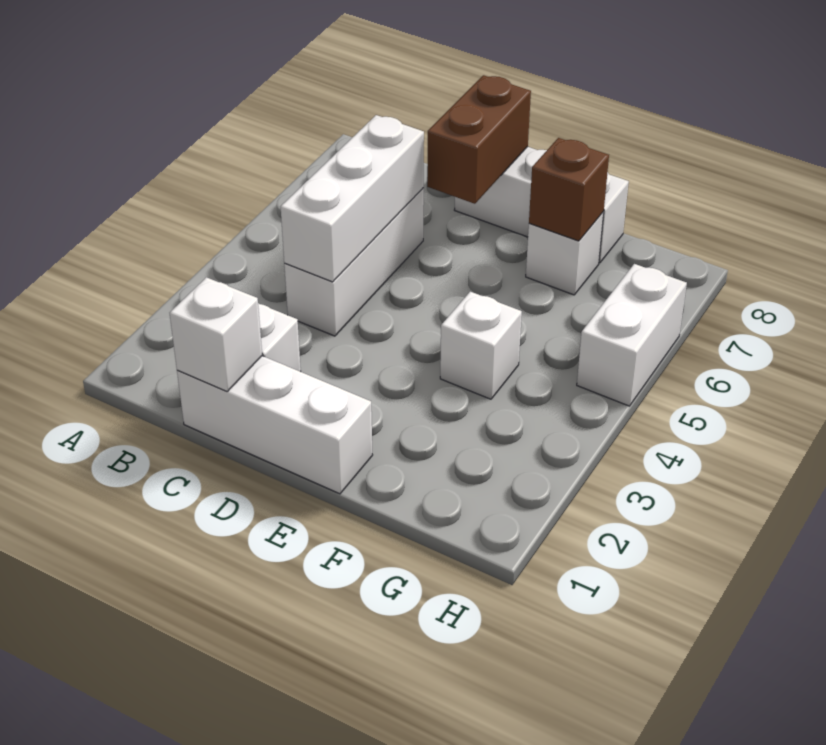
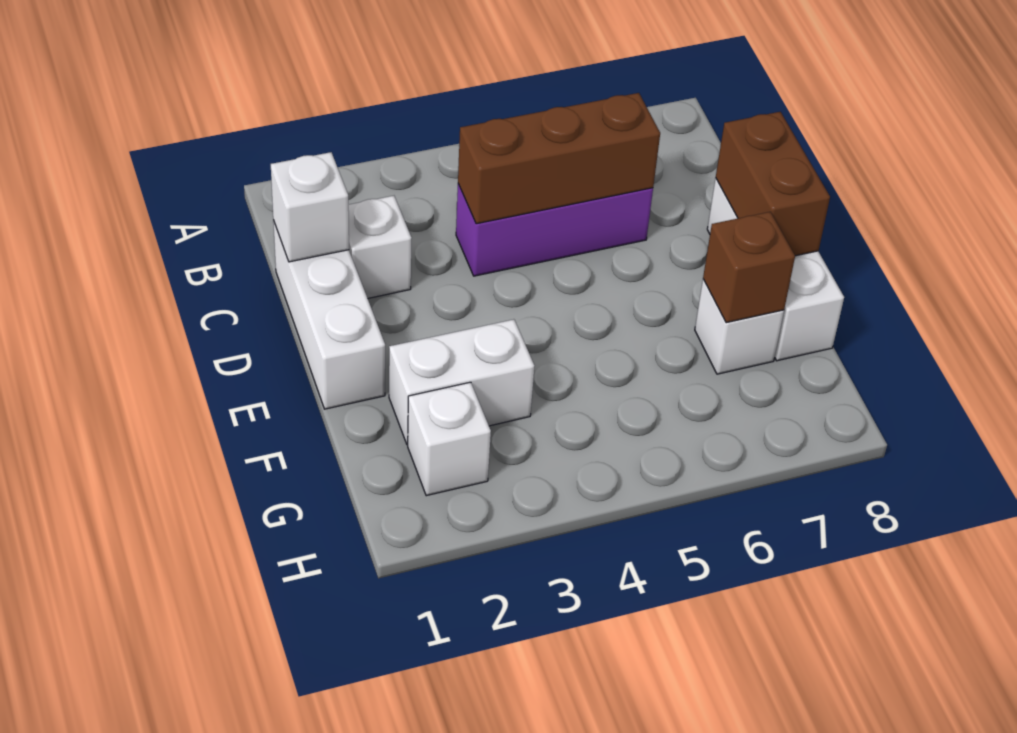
white 1x3 brick [284,188,424,336] -> purple 1x3 brick [456,184,653,276]
white 1x3 brick [281,115,424,282] -> brown 1x3 brick [458,93,660,224]
brown 1x2 brick [427,75,531,204] -> brown 1x2 brick turned to [716,112,830,256]
white 1x1 brick [440,292,522,399] -> white 1x1 brick moved to [408,382,491,496]
white 1x2 brick [577,264,687,406] -> white 1x2 brick moved to [389,319,534,444]

